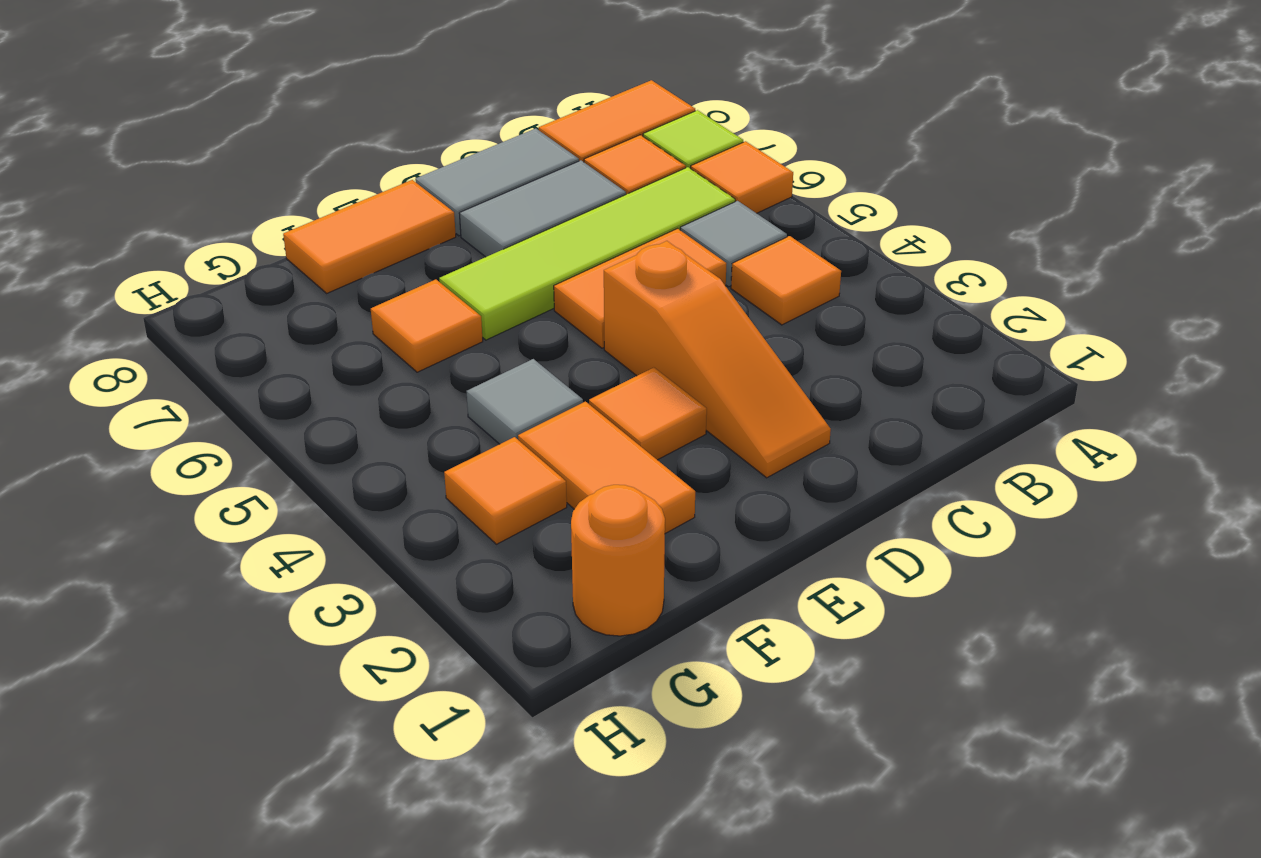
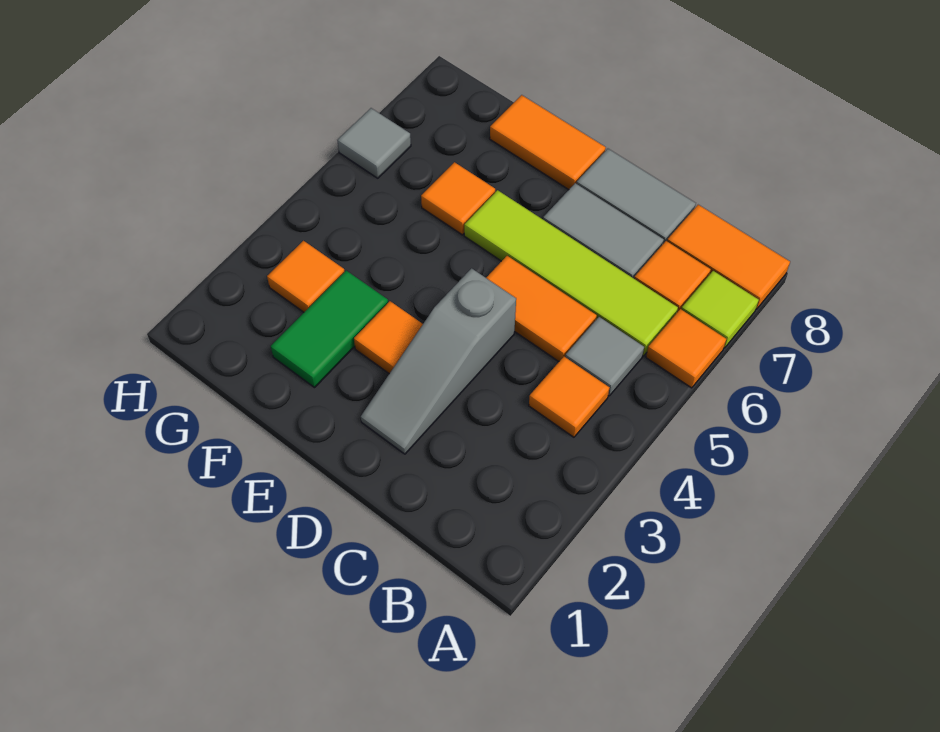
orange 1x3 slope [604,241,831,478] -> grey 1x3 slope [361,268,516,454]
orange 1x2 tile [518,402,695,533] -> green 1x2 tile [271,271,388,388]
grey 1x1 tile [466,359,583,444] -> grey 1x1 tile moved to [337,108,411,178]
orange 1x1 round brick [571,485,665,636] -> none

